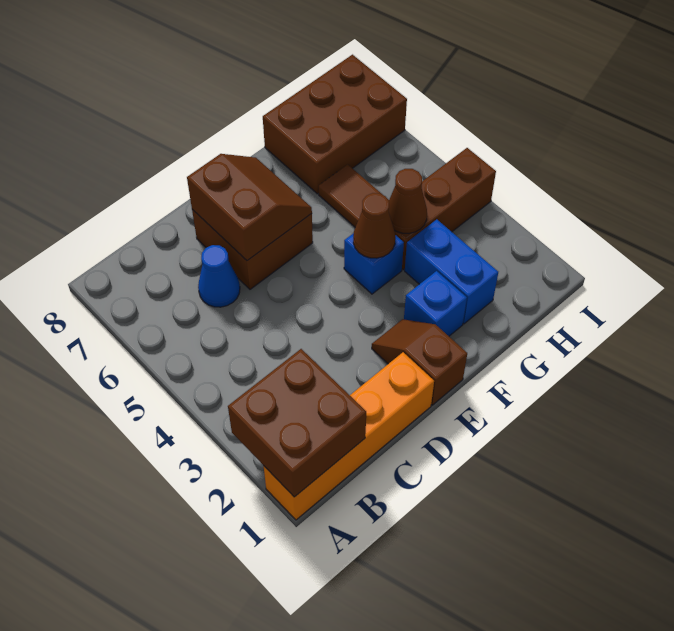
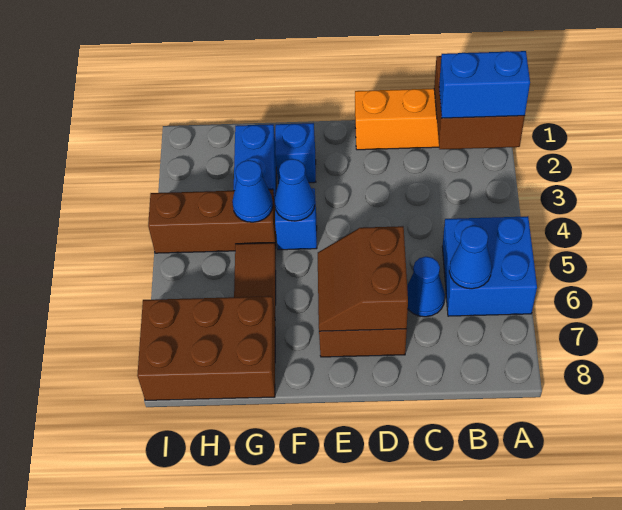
none -> blue 1x2 brick [439,51,530,118]
none -> blue 2x2 brick [442,216,537,316]
none -> blue 1x1 cone [449,226,492,289]
brown 1x2 slope [372,319,467,405] -> none
brown 1x1 cone [353,193,395,258] -> blue 1x1 cone [274,159,315,221]
brown 1x1 cone [389,169,427,233] -> blue 1x1 cone [232,160,273,222]

